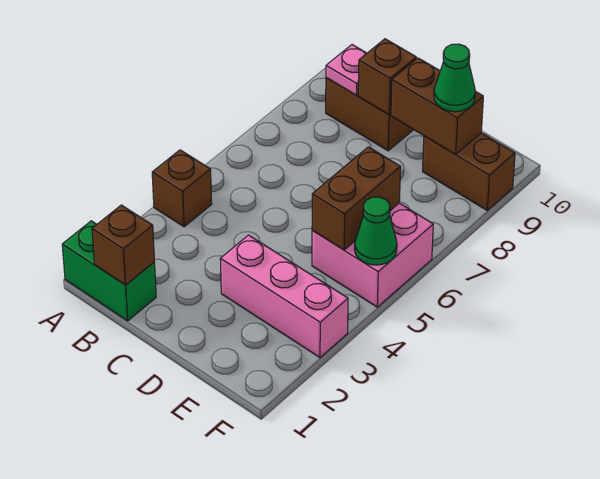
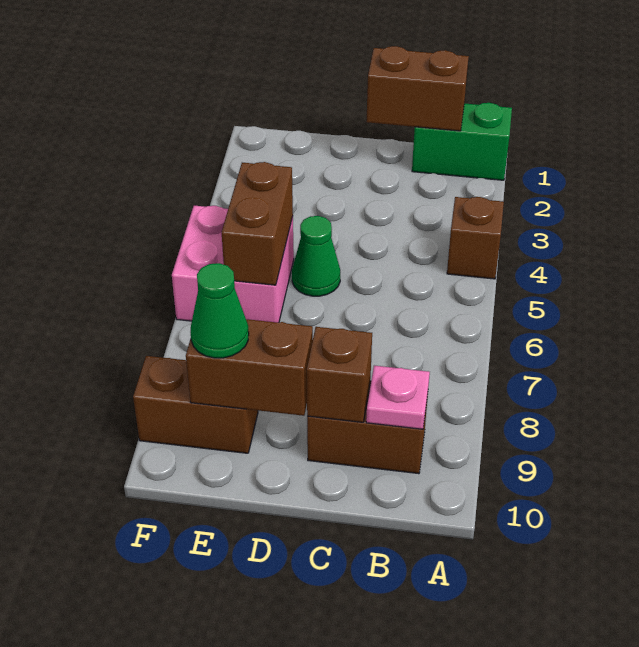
brown 1x1 brick [92,205,155,285] -> brown 1x2 brick [366,46,469,131]
pink 1x3 brick [220,235,348,357] -> none
green 1x1 cone [355,197,397,265] -> green 1x1 cone moved to [292,216,340,296]

